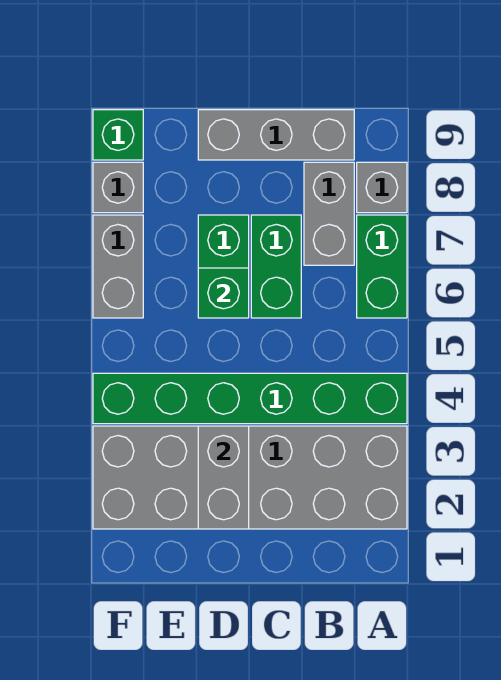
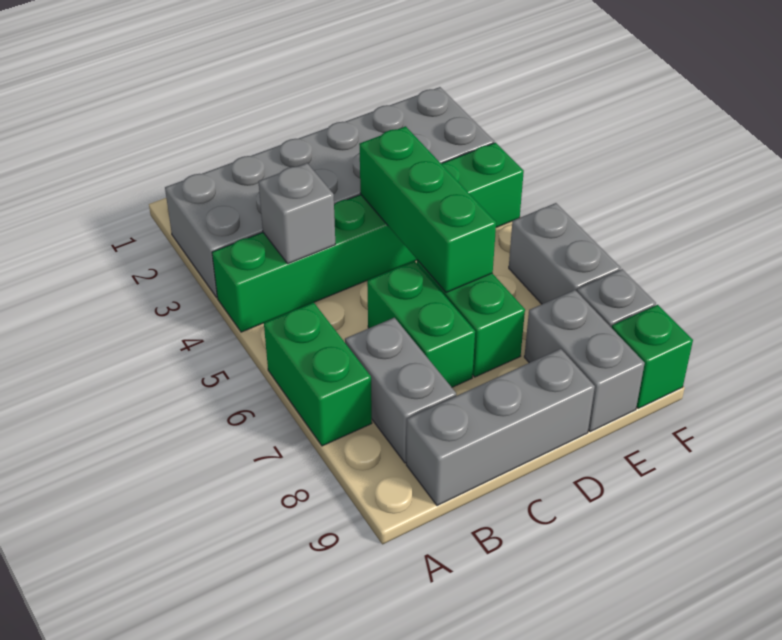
grey 1x1 brick [357,162,407,213] -> grey 1x1 brick moved to [258,163,335,264]
grey 1x2 brick [198,426,249,529] -> grey 1x2 brick moved to [524,290,645,432]
green 1x1 brick [198,268,249,318] -> green 1x3 brick [359,126,496,293]

